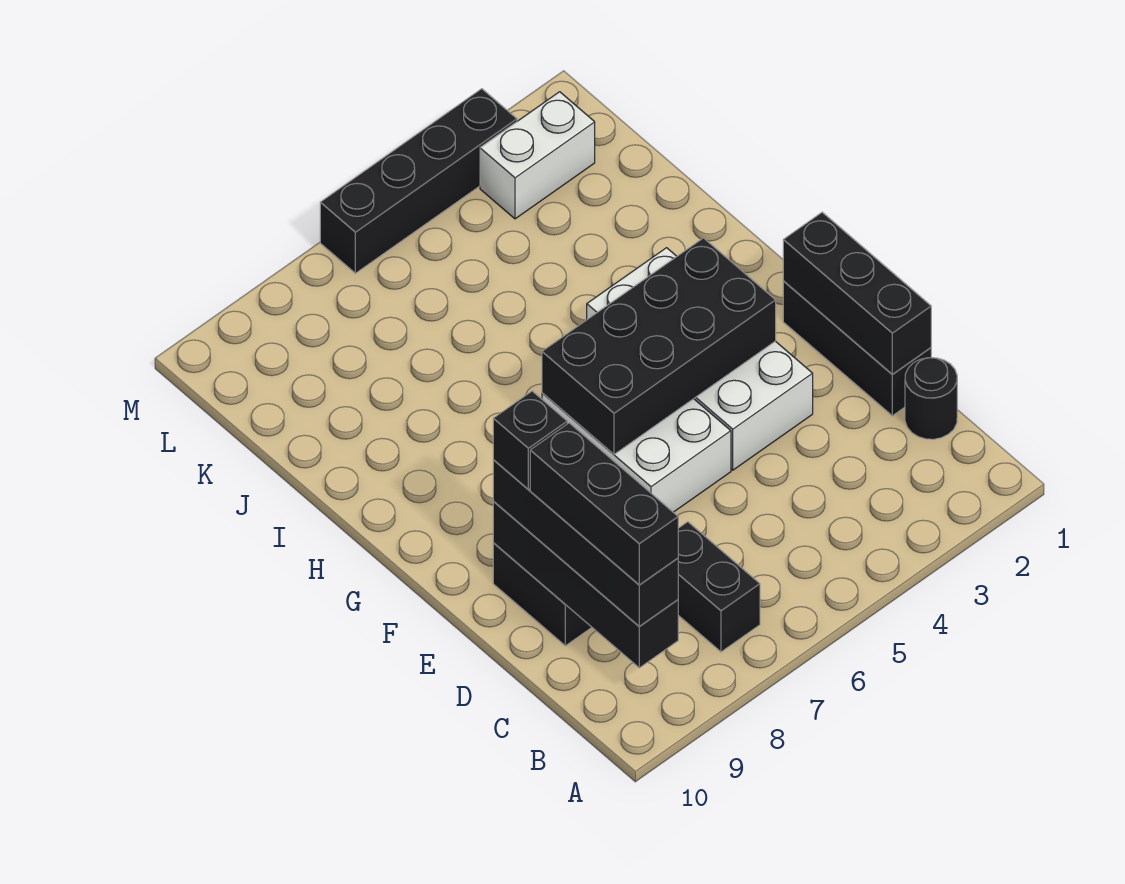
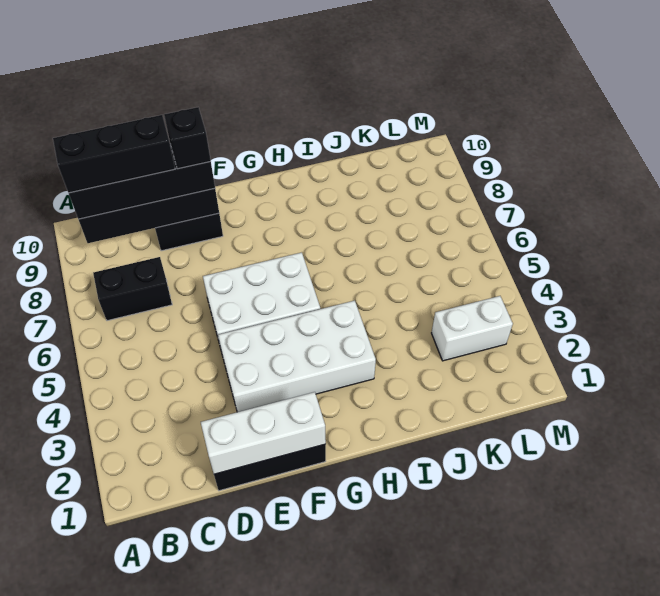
black 1x1 round brick [905,358,957,439] -> none
black 1x3 brick [783,212,931,374] -> white 1x3 brick [201,392,326,474]
black 2x4 brick [542,238,776,454] -> none
white 1x2 brick [480,92,595,219] -> white 1x2 brick turned to [432,296,513,361]
black 1x4 brick [320,89,517,273] -> none

